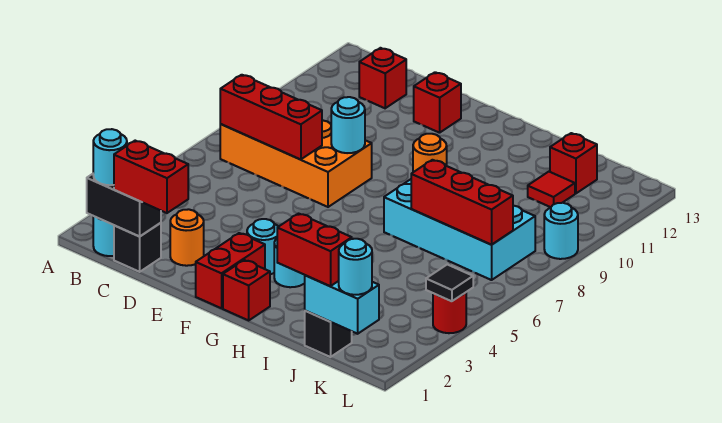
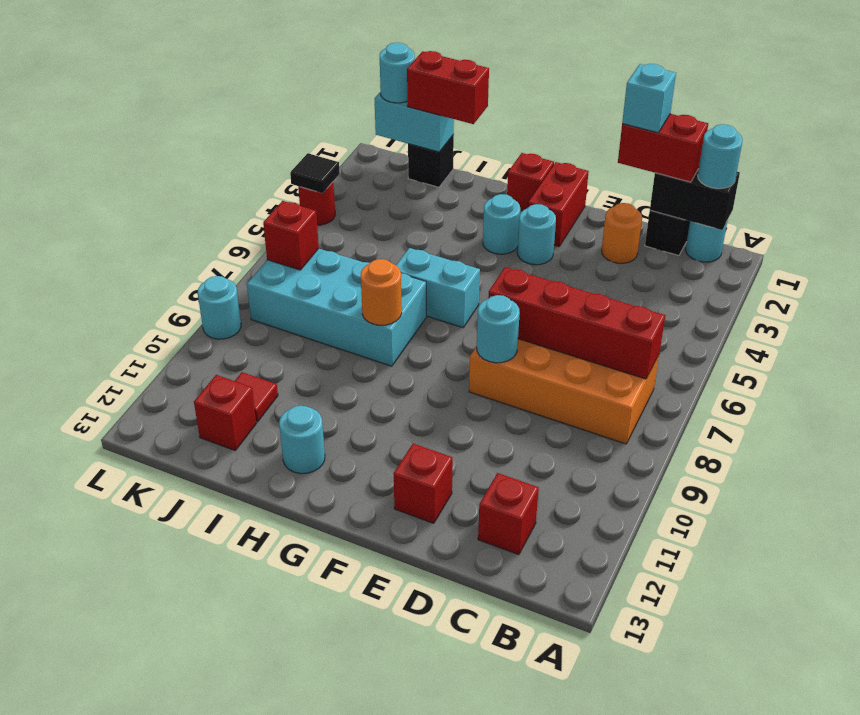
red 1x3 brick [220,75,322,160] -> red 1x4 brick [488,267,665,379]
none -> cyan 1x1 brick [622,64,676,133]
none -> cyan 1x2 brick [396,248,480,327]
none -> cyan 1x1 round brick [279,406,325,474]
red 1x3 brick [411,160,513,245] -> red 1x1 brick [263,201,319,270]

